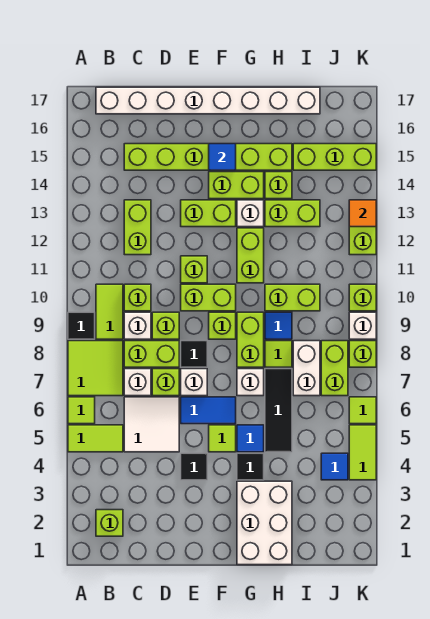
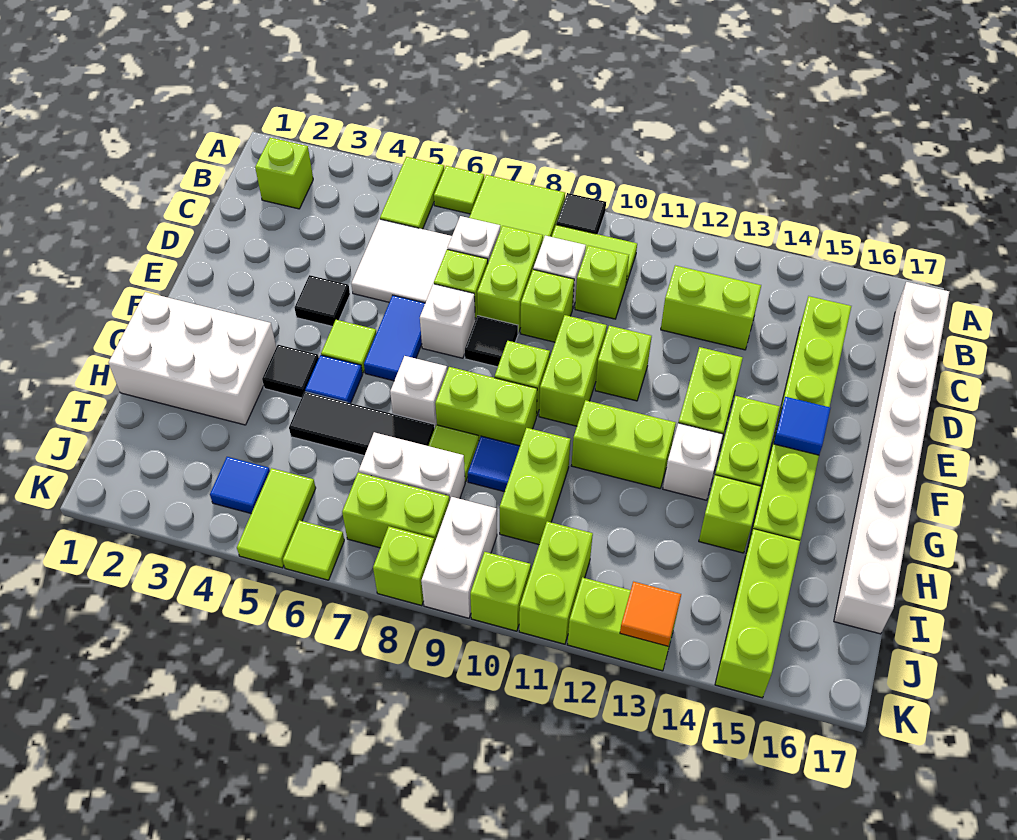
lime 1x2 brick [265,200,320,227] -> lime 1x2 brick moved to [519,521,593,644]
lime 1x2 tile [349,425,376,480] -> lime 1x2 tile turned to [237,468,316,568]
white 1x1 brick [349,312,376,339] -> white 1x2 brick [421,497,497,618]

